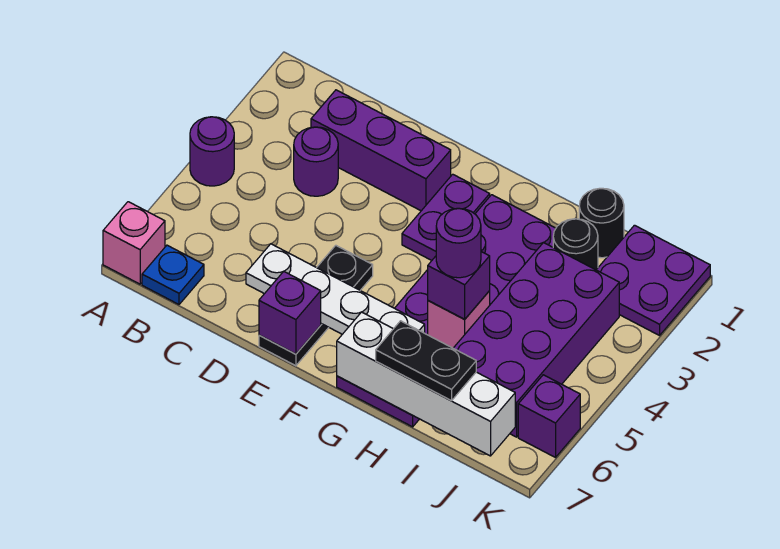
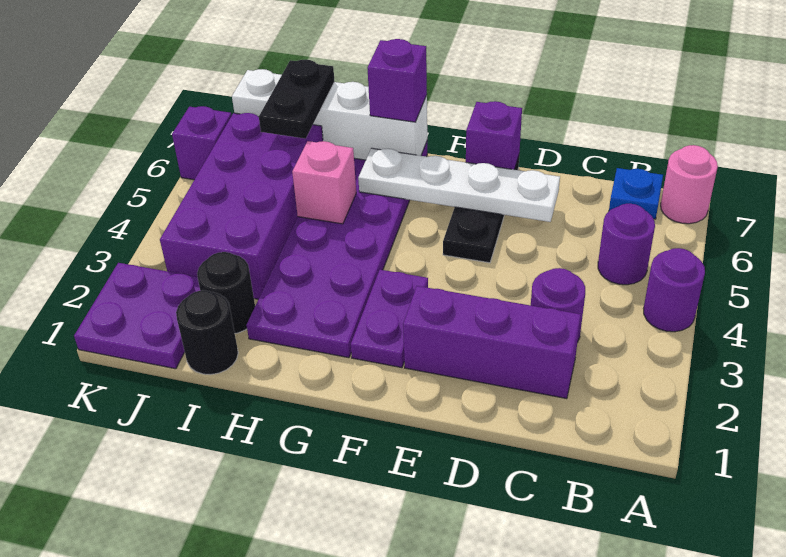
pink 1x1 brick [103,202,165,284] -> pink 1x1 round brick [661,145,718,224]
purple 1x1 brick [428,252,490,319] -> purple 1x1 brick moved to [367,39,427,122]
purple 1x1 round brick [436,208,481,278] -> purple 1x1 round brick moved to [598,204,655,285]
black 1x2 plate [376,321,476,401] -> black 1x2 plate turned to [259,59,335,139]

